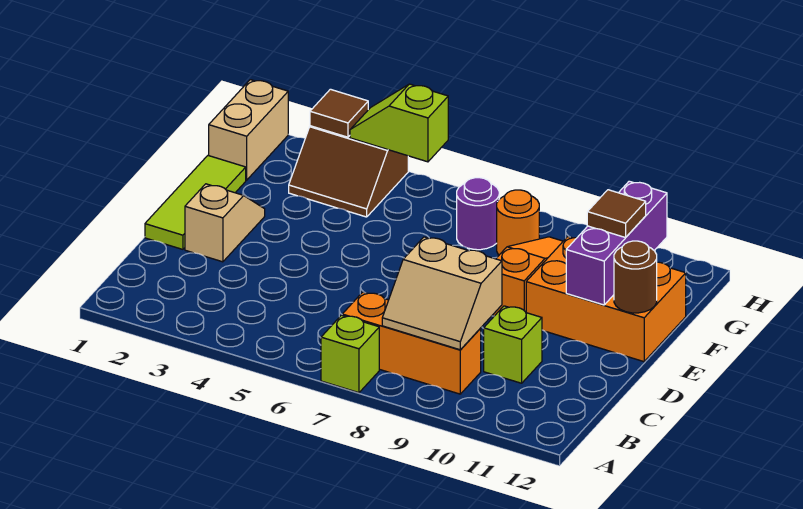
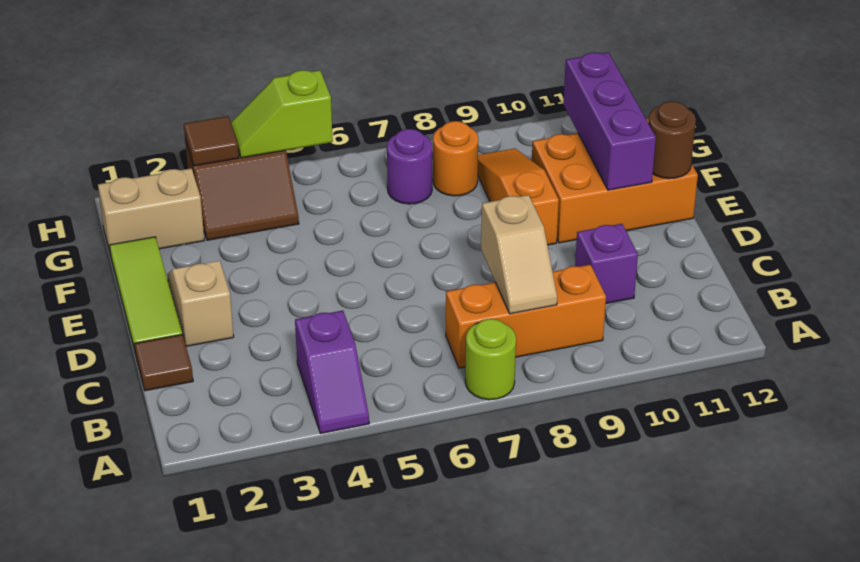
none -> purple 1x2 slope [295,311,369,434]
lime 1x1 brick [321,315,379,393] -> lime 1x1 round brick [465,319,516,400]
tan 2x2 slope [382,237,502,350] -> tan 1x2 slope [481,195,557,314]
lime 1x1 brick [484,306,542,383] -> purple 1x1 brick [575,224,638,303]
brown 1x1 tile [587,190,646,238] -> brown 1x1 tile moved to [134,334,193,391]
tan 1x2 brick [209,80,288,180] -> tan 1x2 brick turned to [98,168,204,256]

